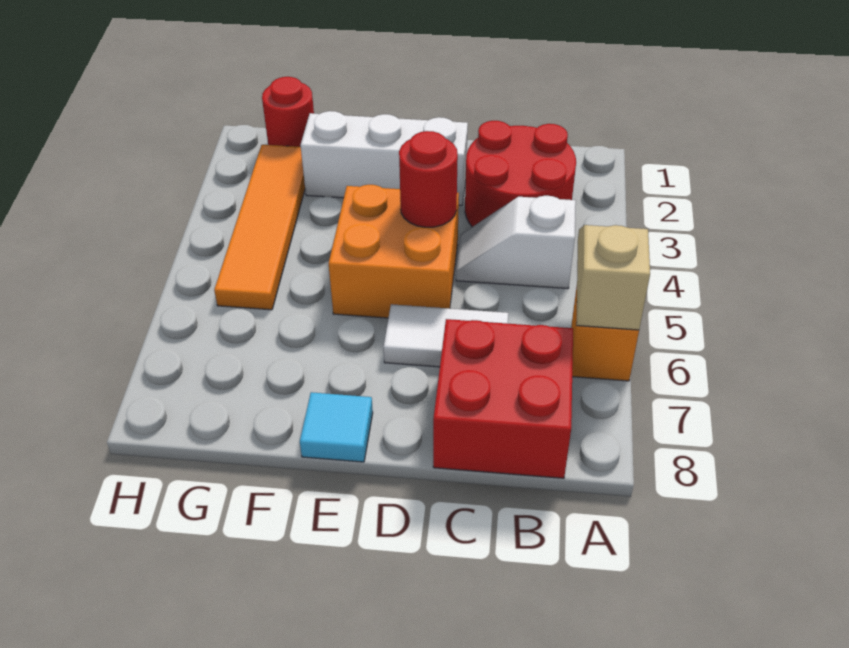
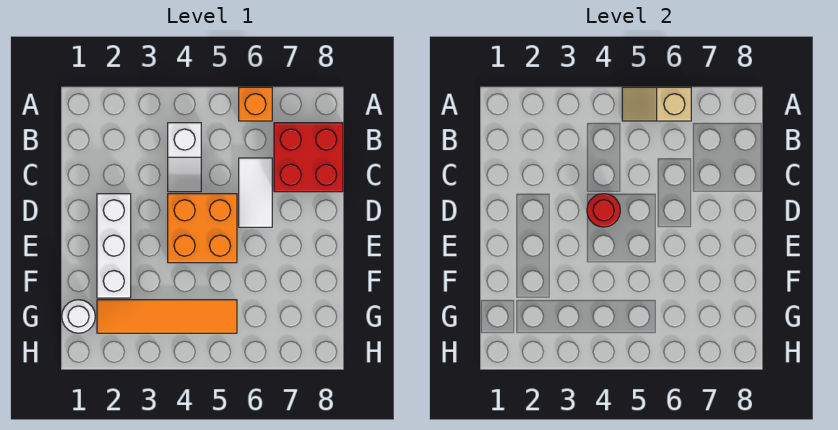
red 2x2 round brick [465,121,576,227] -> none
cyan 1x1 tile [300,392,373,462] -> none
red 1x1 round brick [262,77,314,147] -> white 1x1 round brick [62,300,95,333]

